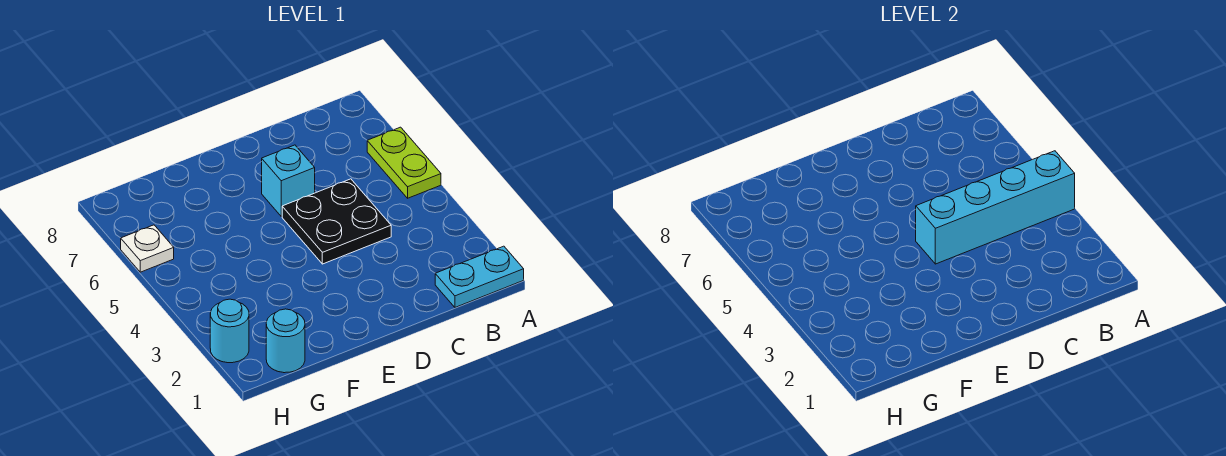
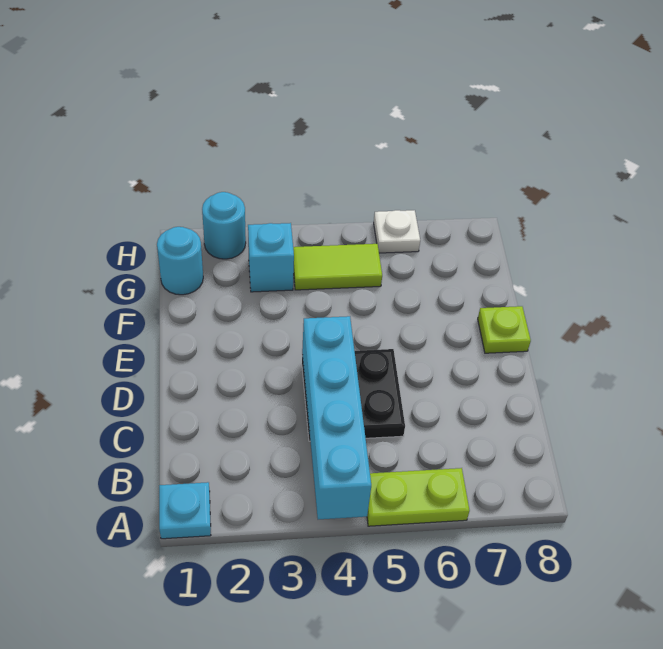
cyan 1x2 plate [435,246,524,307] -> cyan 1x1 plate [159,482,211,539]
cyan 1x1 brick [262,145,315,216] -> cyan 1x1 brick moved to [248,223,294,292]
none -> lime 1x1 plate [478,306,531,353]
none -> lime 1x2 tile [293,244,382,290]

